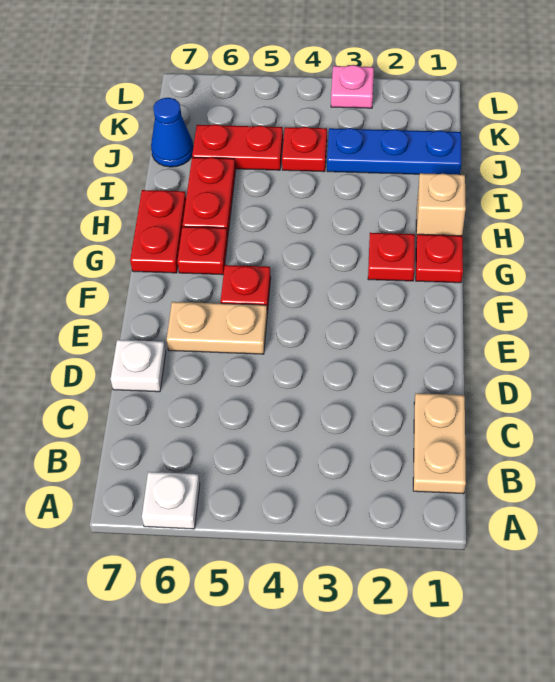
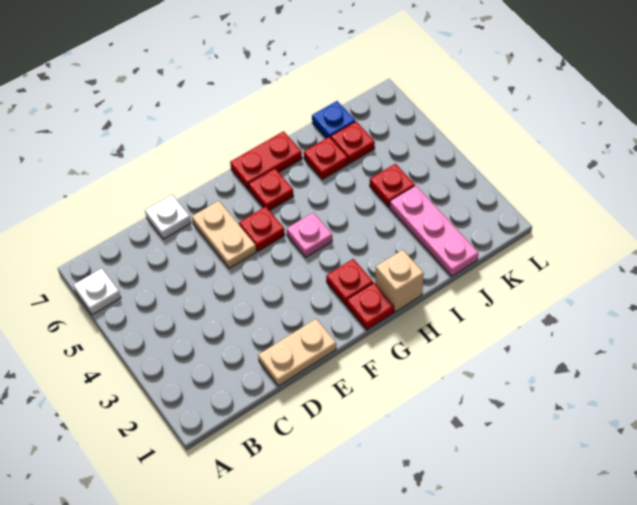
tan 1x2 plate [413,393,466,494] -> tan 1x2 plate moved to [258,319,336,386]
red 1x2 plate [183,157,236,238] -> red 1x1 plate [304,137,348,179]
blue 1x3 plate [327,128,461,175] -> pink 1x3 plate [390,186,478,276]
red 1x2 plate [192,124,283,170] -> red 1x1 plate [331,121,375,163]
blue 1x1 cone [151,98,193,167] -> blue 1x1 plate [312,101,355,138]
pink 1x1 plate [331,65,374,108] -> pink 1x1 plate moved to [287,213,332,257]

